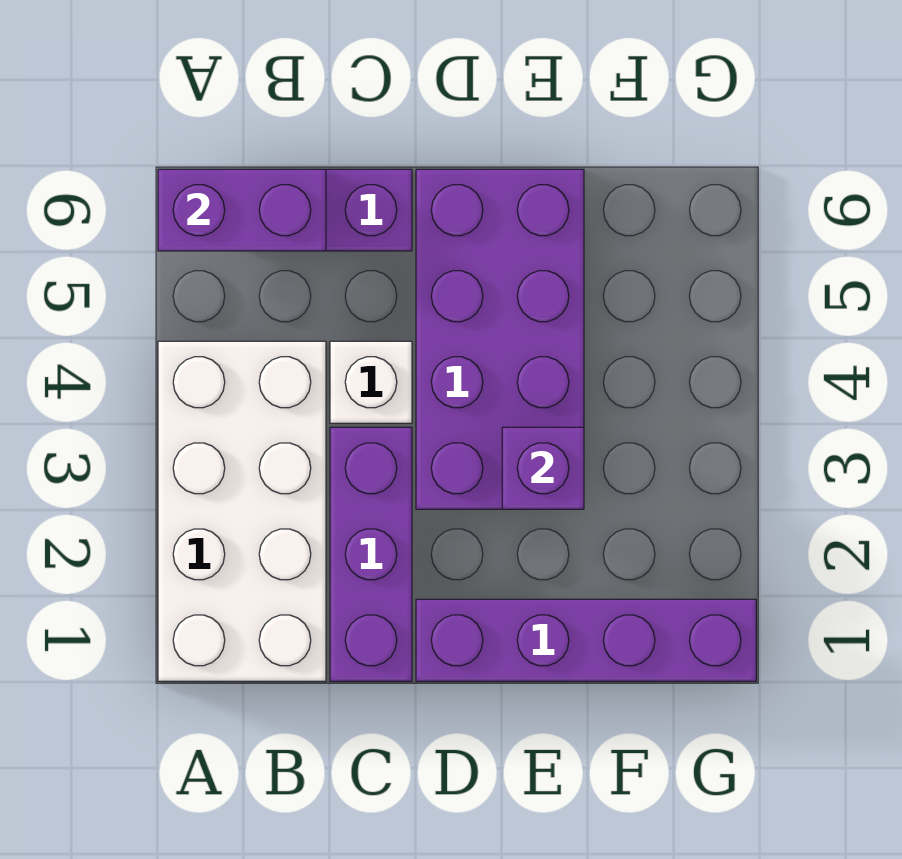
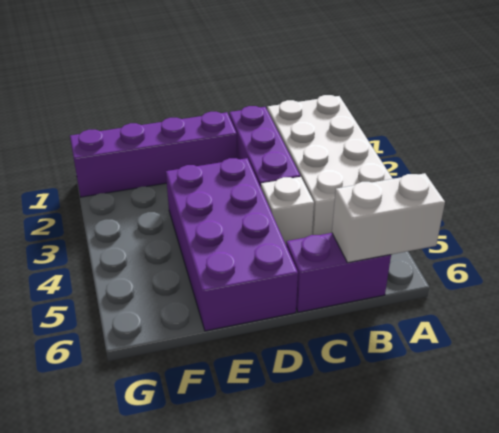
purple 1x2 brick [158,169,326,251] -> white 1x2 brick [332,173,445,263]
purple 1x1 brick [502,427,584,509] -> none

